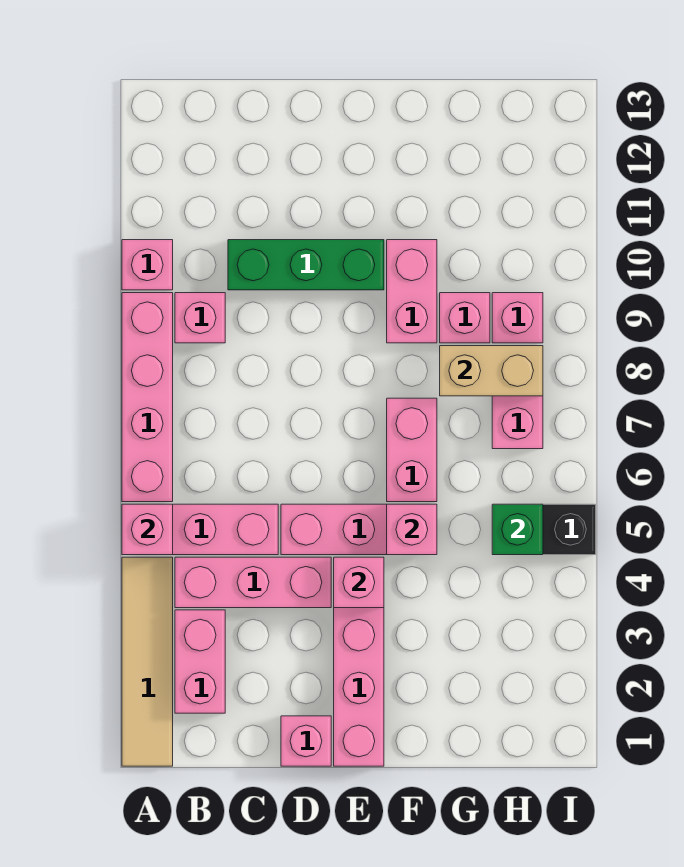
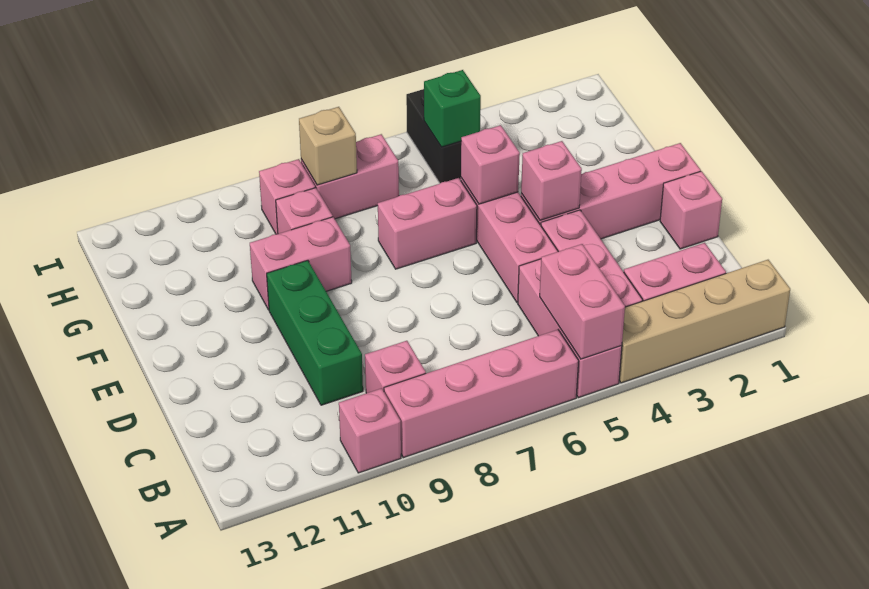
tan 1x4 tile [122,557,173,766] -> tan 1x4 brick [619,260,790,383]
pink 1x1 brick [122,504,173,555] -> pink 1x2 brick [540,244,625,359]
tan 1x2 brick [440,346,543,396] -> tan 1x1 brick [299,107,357,185]

